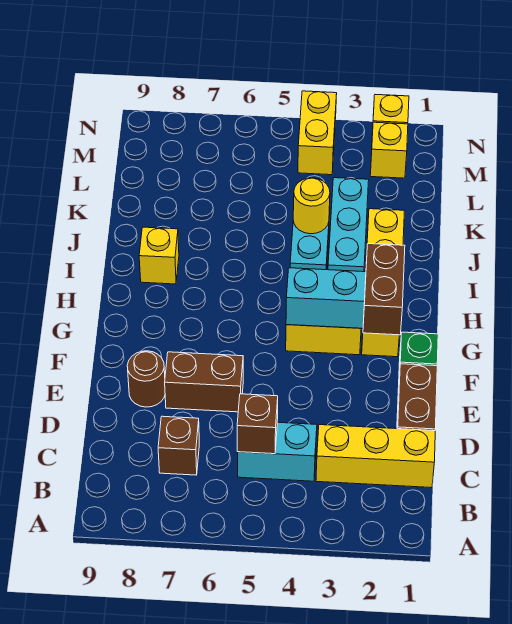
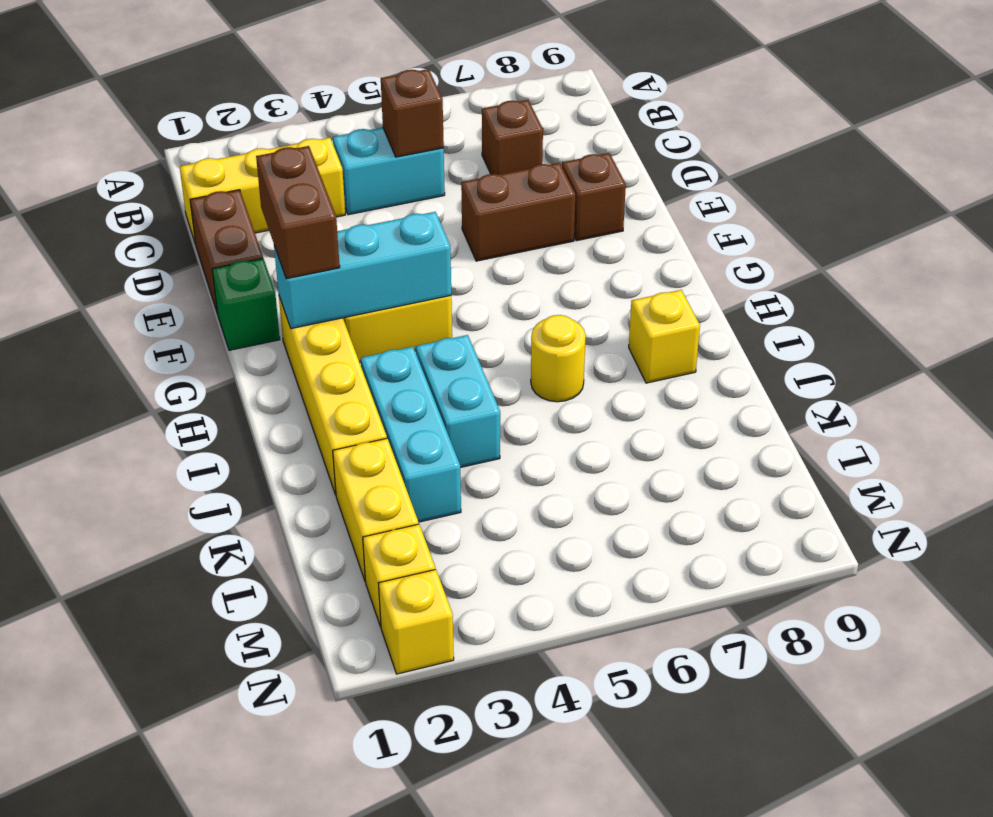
brown 1x1 round brick [127,351,165,407] -> brown 1x1 brick [562,153,626,241]
yellow 1x1 round brick [293,178,330,234] -> yellow 1x1 round brick moved to [531,315,586,402]
yellow 1x2 brick [298,91,337,175] -> yellow 1x2 brick moved to [333,438,419,582]

